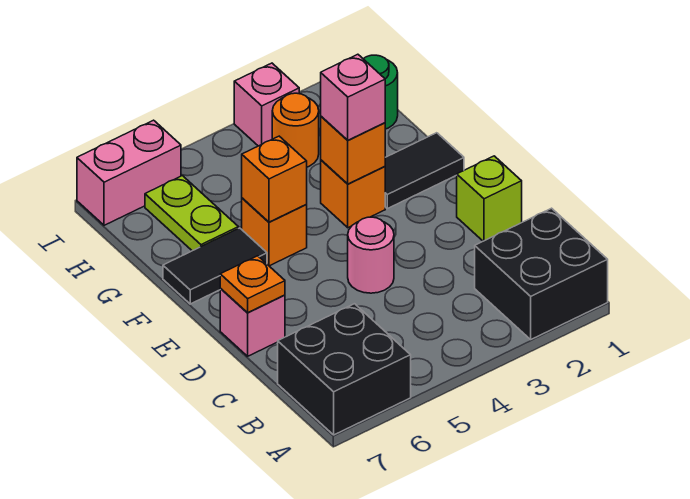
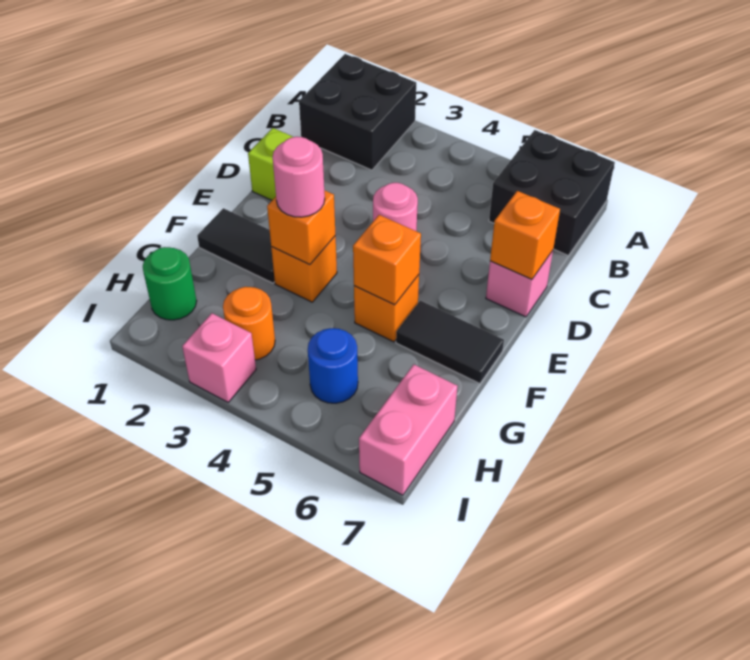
orange 1x1 plate [220,256,285,313] -> orange 1x1 brick [490,191,560,280]
pink 1x1 brick [321,54,385,140] -> pink 1x1 round brick [273,137,325,217]
lime 1x2 plate [145,176,238,251] -> none
none -> blue 1x1 round brick [308,328,358,403]
pink 1x2 brick [77,120,181,225] -> pink 1x2 brick turned to [359,365,457,495]

